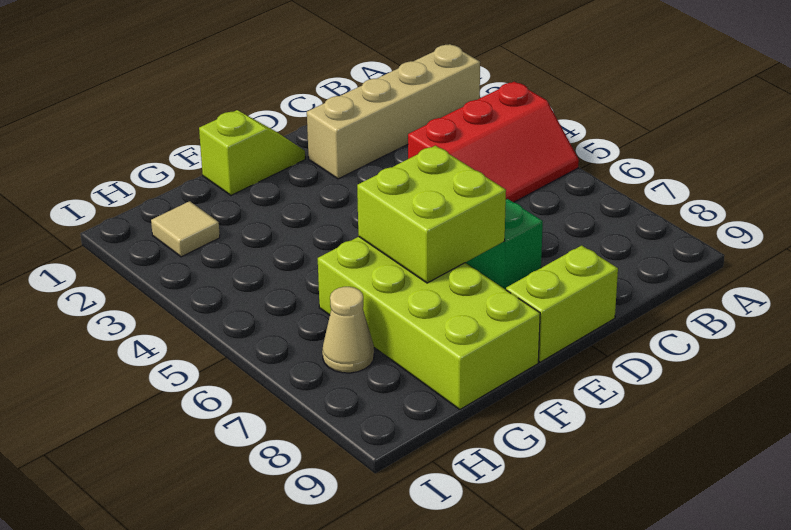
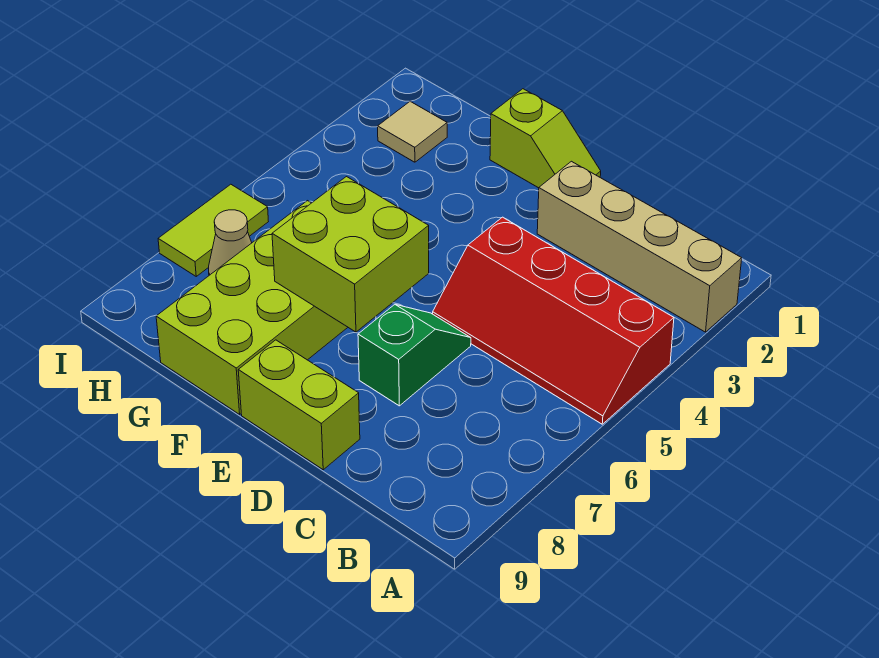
red 2x3 slope [408,81,579,202] -> red 2x4 slope [433,217,674,424]
none -> lime 1x2 tile [158,184,268,276]

